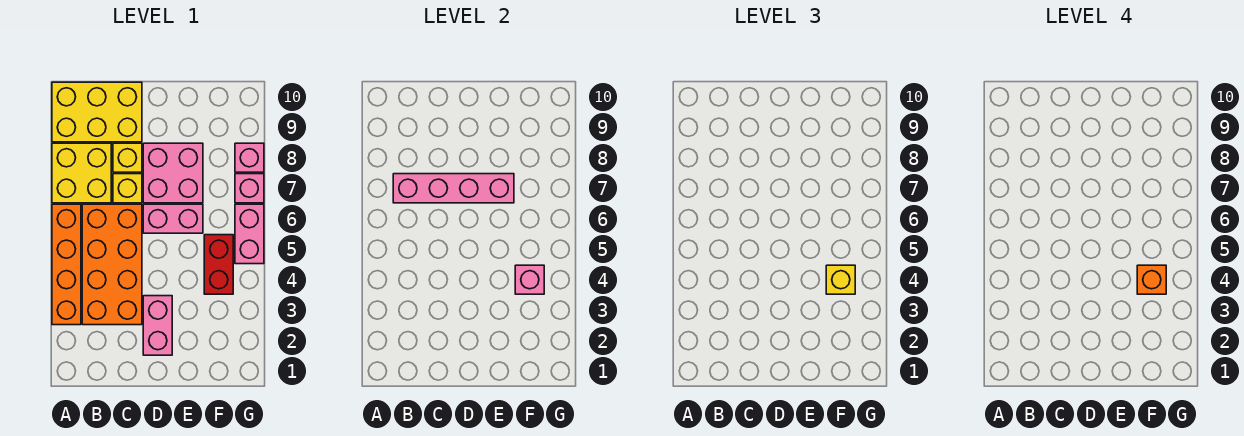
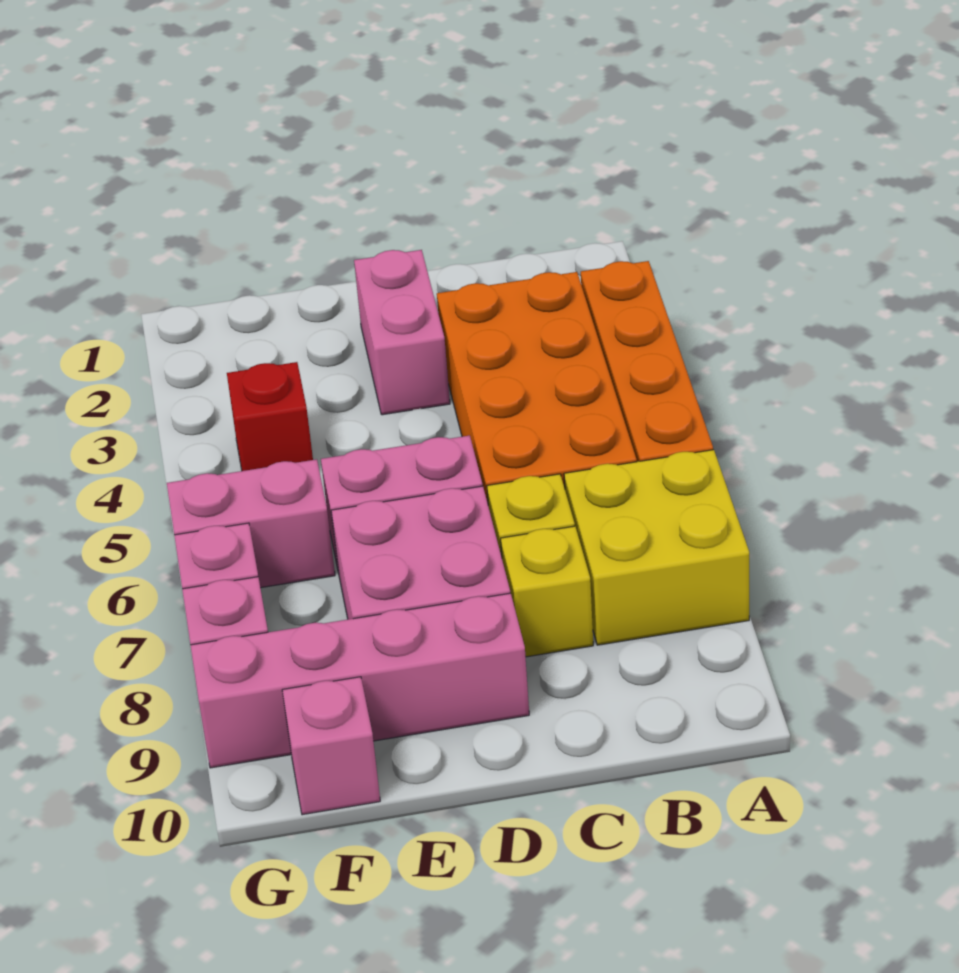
yellow 2x3 brick [52,82,142,142] -> none
pink 1x4 brick [393,174,514,203] -> pink 1x4 brick moved to [191,593,529,768]
red 1x2 brick [204,235,233,294] -> red 1x1 brick [227,362,313,471]
pink 1x1 brick [515,265,544,294] -> pink 1x1 brick moved to [282,677,380,815]
yellow 1x1 brick [826,265,855,294] -> none
orange 1x1 brick [1137,265,1166,294] -> none
pink 1x2 brick [235,204,264,264] -> pink 1x2 brick turned to [167,459,335,588]

